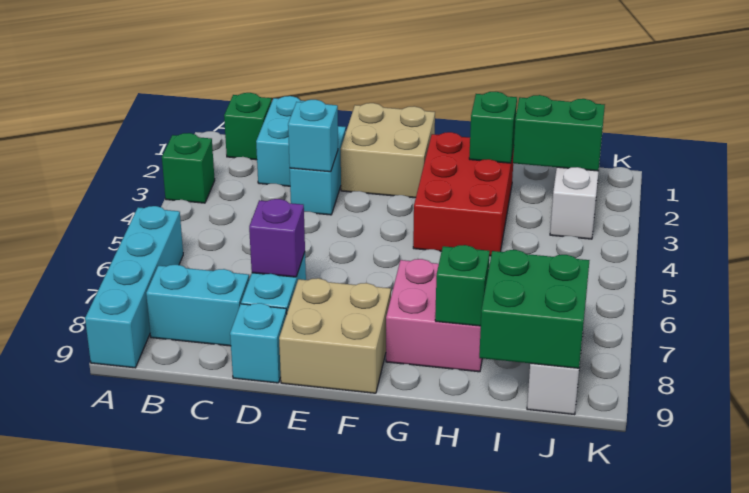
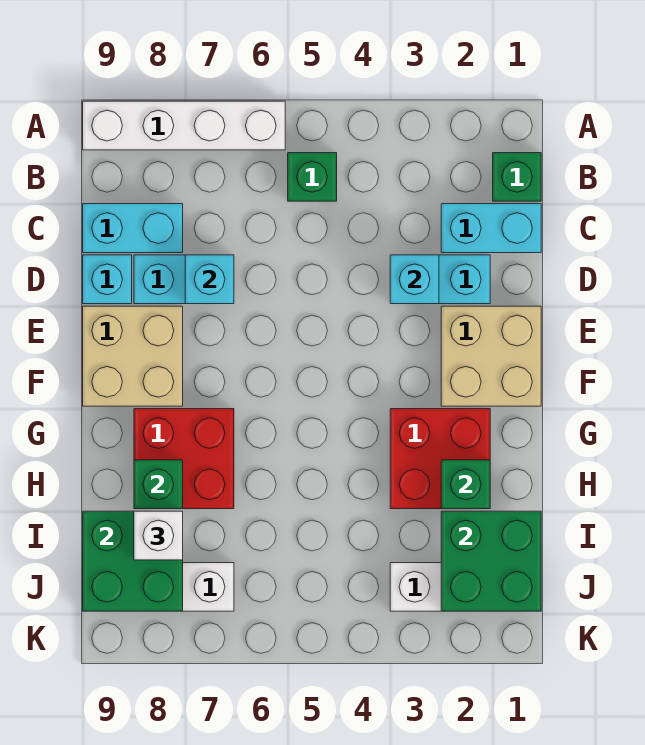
green 1x1 brick [162,133,215,203] -> green 1x1 brick moved to [288,153,337,201]
cyan 1x4 brick [85,206,183,368] -> white 1x4 brick [83,101,285,150]
cyan 1x2 brick [146,265,249,346] -> cyan 1x2 brick turned to [83,204,183,253]
purple 1x1 brick [249,199,305,277] -> cyan 1x1 brick [185,255,234,304]
red 2x3 brick [413,132,514,256] -> red 2x2 brick [390,409,490,509]
pink 2x2 brick [386,259,482,372] -> red 2x2 brick [134,409,234,509]
green 1x2 brick [513,95,605,171] -> green 2x2 brick [441,511,541,611]
none -> white 1x1 brick [134,511,183,560]

